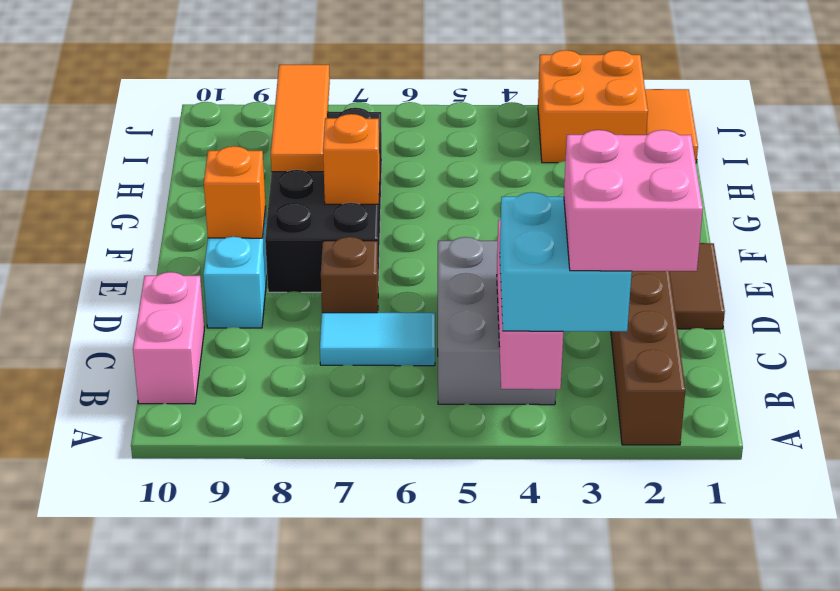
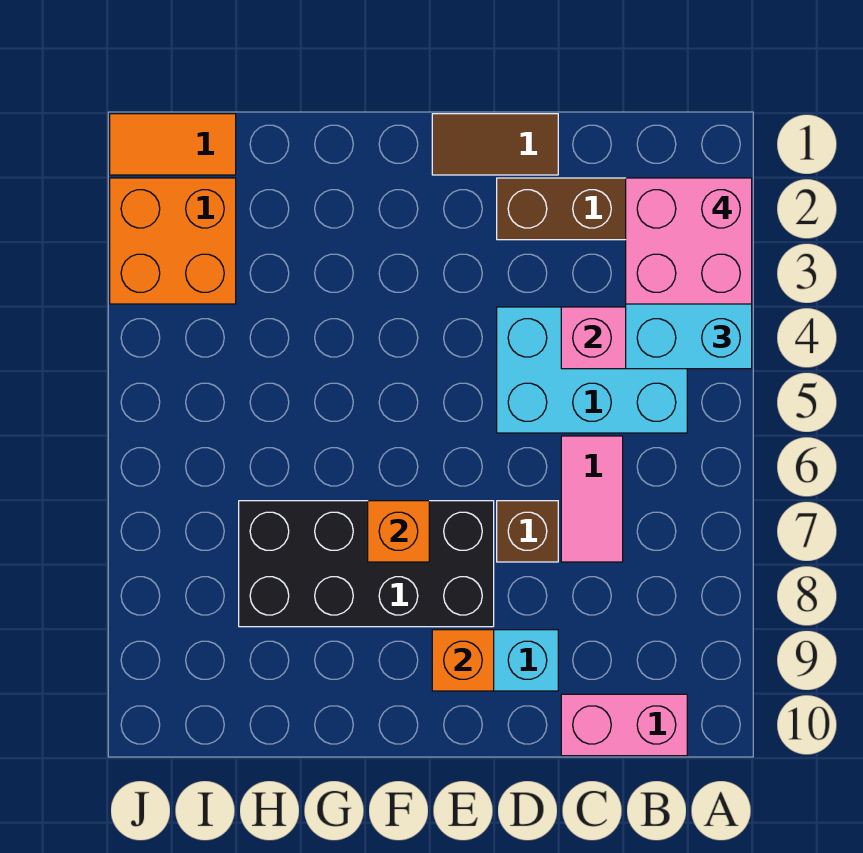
grey 2x3 brick [438,237,556,405] -> cyan 2x3 brick [497,307,687,433]
cyan 1x2 tile [320,313,435,366] -> pink 1x2 tile [561,436,623,562]
orange 1x3 tile [271,65,330,172] -> none

